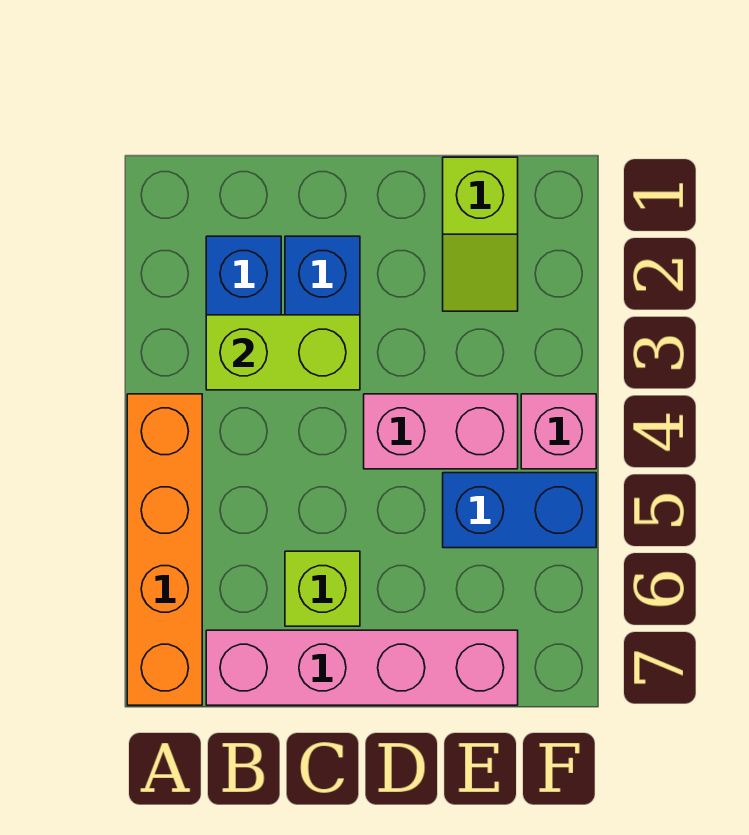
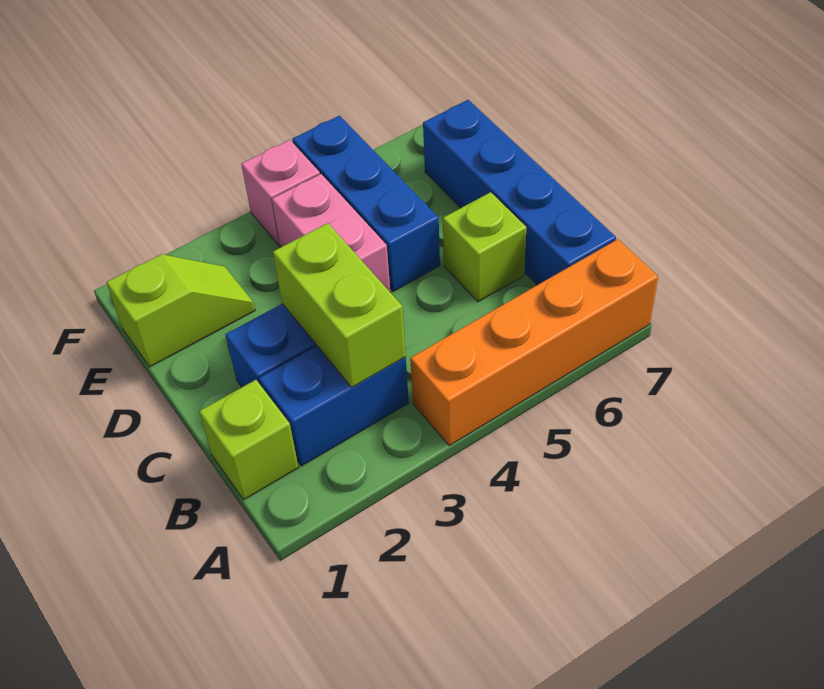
none -> lime 1x1 brick [199,380,298,500]
pink 1x4 brick [206,630,518,705] -> blue 1x4 brick [423,100,616,285]
blue 1x2 brick [443,473,596,548] -> blue 1x3 brick [292,116,440,291]

